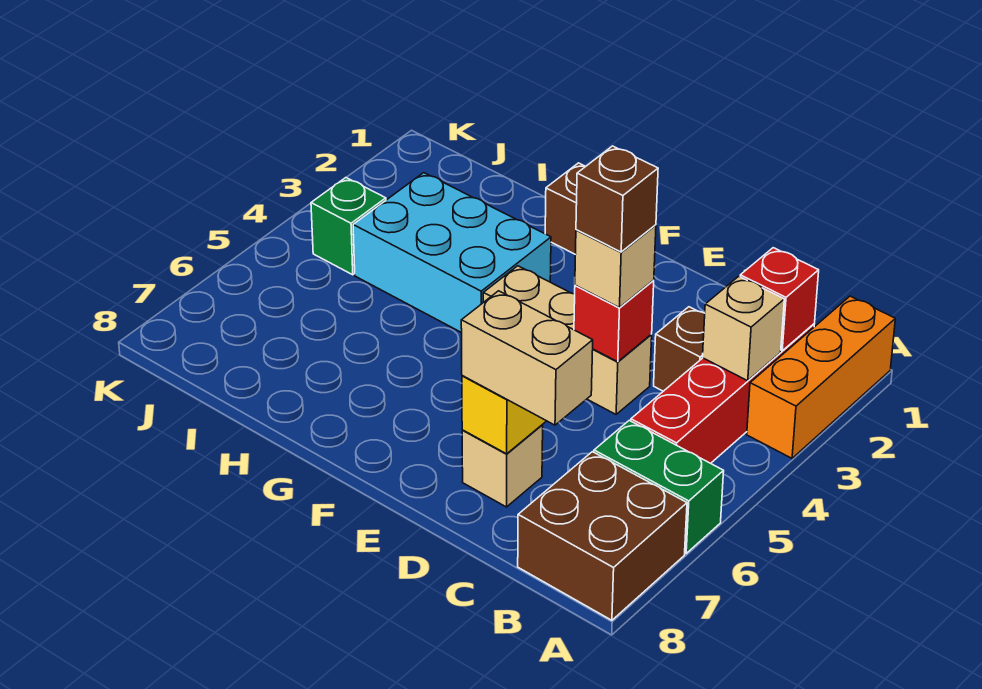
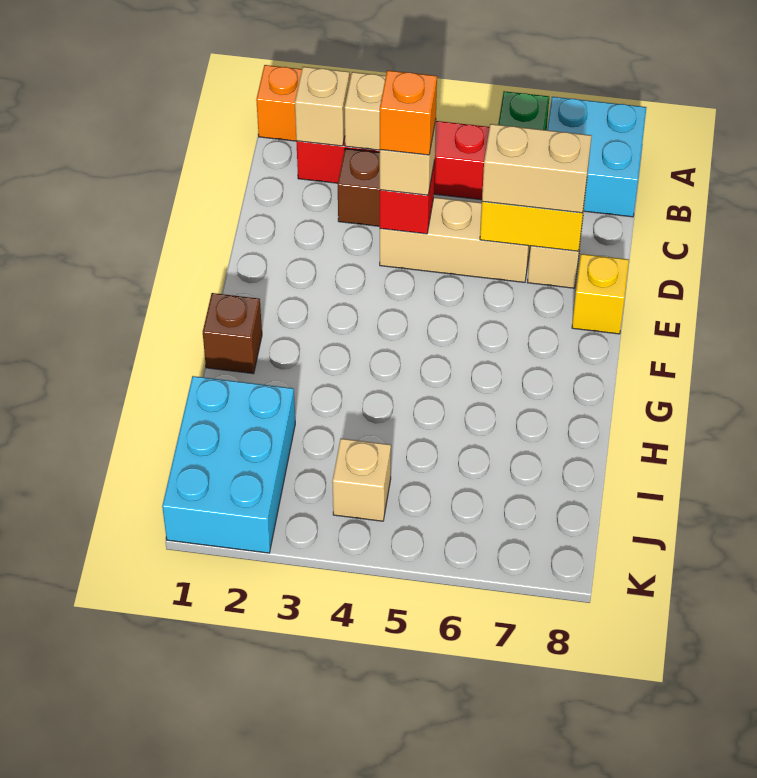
brown 2x2 brick [518,452,687,620] -> cyan 2x2 brick [547,97,646,217]
red 1x1 brick [740,248,819,351] -> tan 1x1 brick [295,67,350,146]
tan 1x2 brick [461,291,593,425] -> tan 1x2 brick turned to [482,124,591,213]
tan 1x3 brick [483,266,652,414] -> tan 1x3 brick turned to [380,197,530,282]
brown 1x1 brick [576,146,658,252] -> orange 1x1 brick [380,70,437,155]
none -> yellow 1x1 brick [572,254,629,334]
cyan 2x3 brick [353,173,551,333] -> cyan 2x3 brick moved to [162,376,295,553]
green 1x1 brick [311,178,386,275] -> tan 1x1 brick [332,439,391,521]

